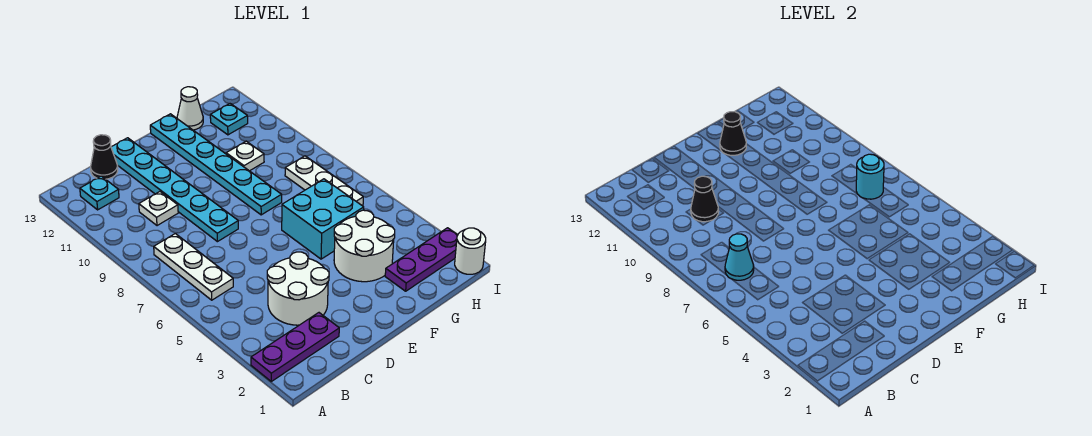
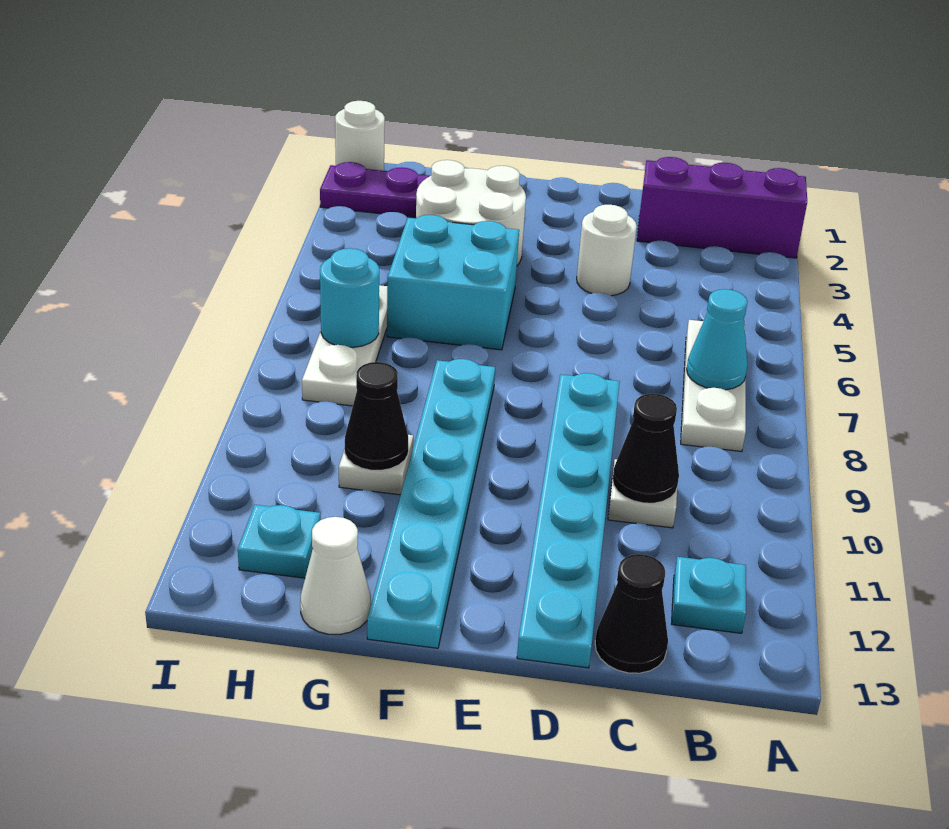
purple 1x3 plate [251,313,339,381] -> purple 1x3 brick [637,157,807,258]
white 2x2 round brick [267,252,329,325] -> white 1x1 round brick [577,205,637,296]
black 1x1 cone [720,112,746,155] -> black 1x1 cone moved to [345,362,408,470]

